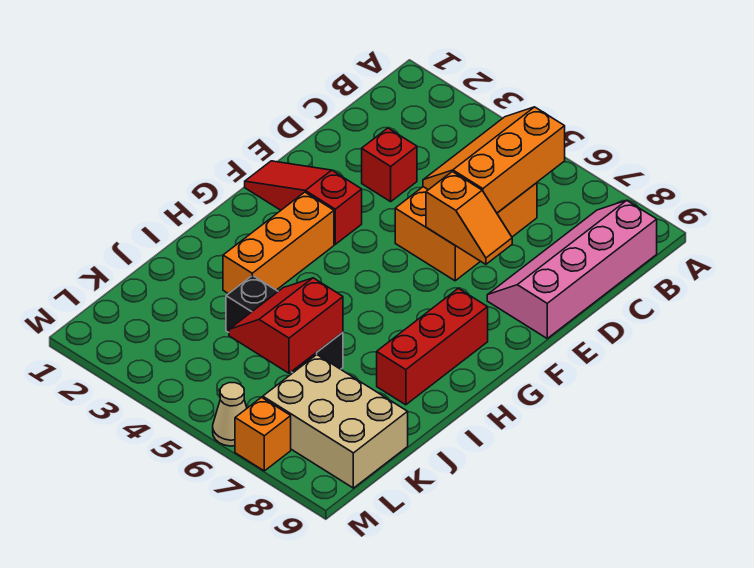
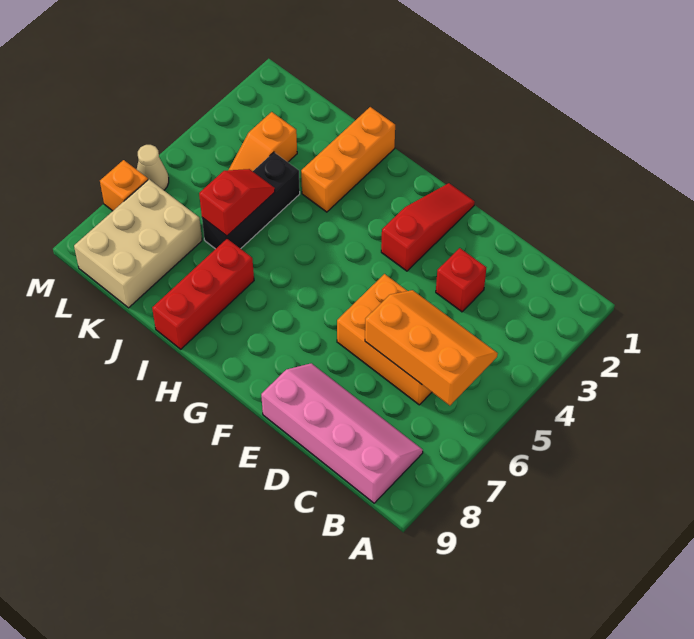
orange 1x2 slope [426,172,512,264] -> orange 1x2 slope moved to [229,112,297,171]
orange 1x3 brick [223,192,334,294] -> orange 1x3 brick turned to [301,107,395,212]
red 1x3 brick [377,288,488,405] -> red 1x3 brick turned to [152,239,254,349]
red 2x2 slope [229,278,343,373] -> red 1x2 slope [199,169,275,236]

